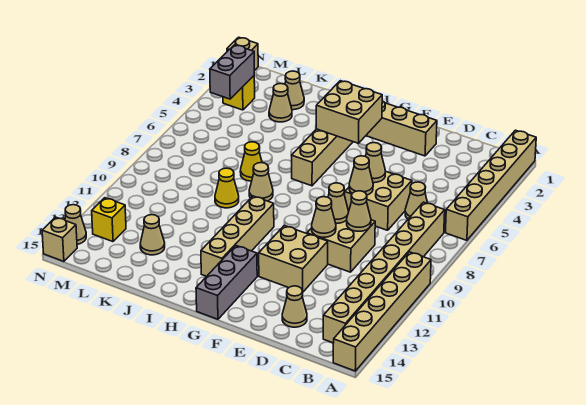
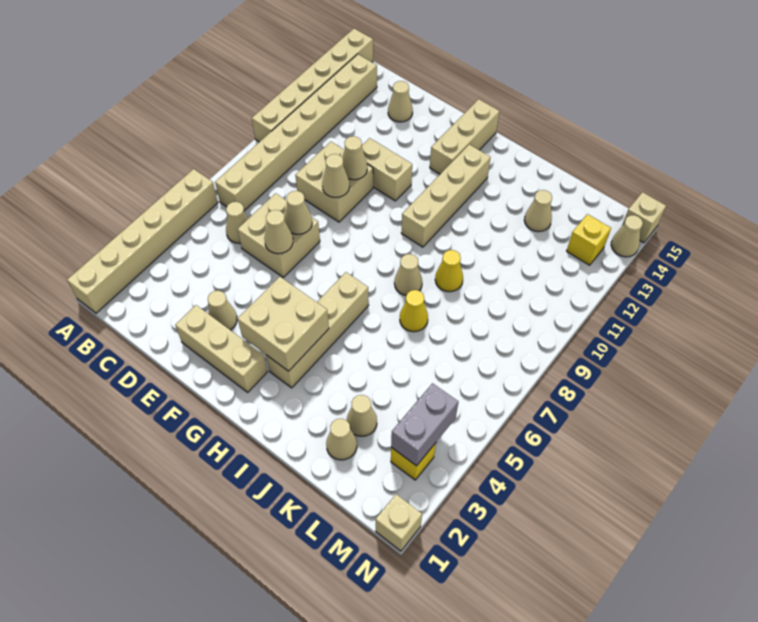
tan 1x1 cone [347,191,371,231] -> tan 1x1 cone moved to [208,291,237,330]
tan 2x2 brick [259,226,328,292] -> tan 1x2 brick [362,138,412,201]
grey 1x3 brick [196,246,257,319] -> tan 1x3 brick [430,99,500,174]

